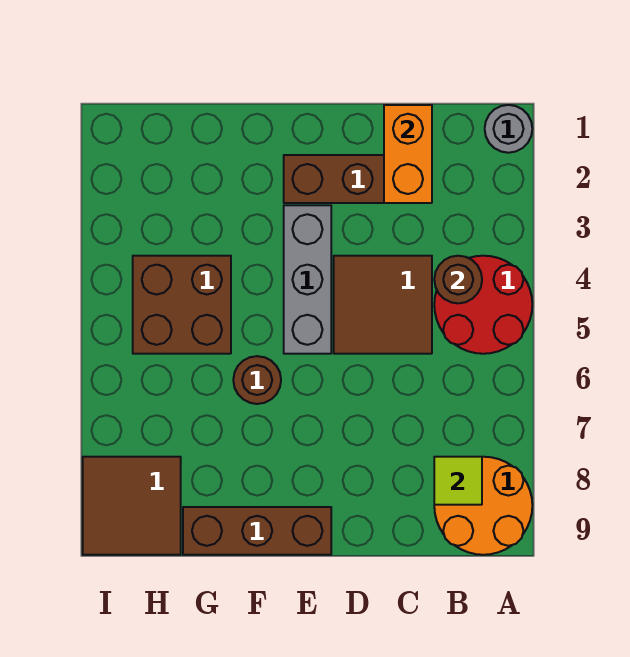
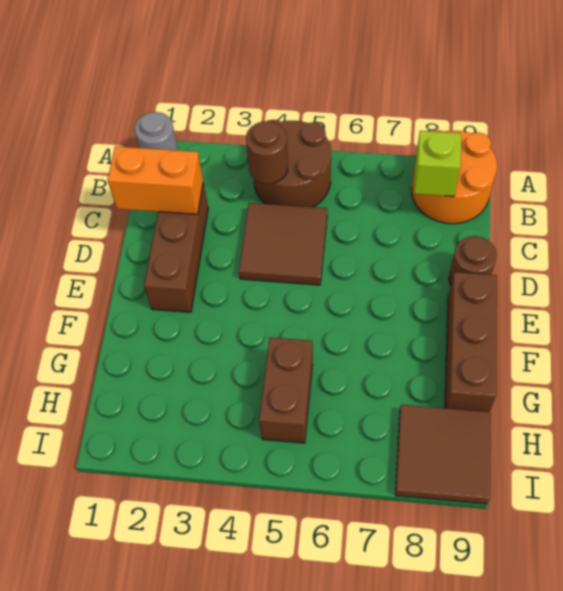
red 2x2 round brick [434,256,532,354] -> brown 2x2 round brick [254,120,331,207]
lime 1x1 tile [434,457,482,505] -> lime 1x1 brick [414,131,461,196]
grey 1x3 brick [284,205,331,354] -> none
brown 1x1 round brick [233,356,281,404] -> brown 1x1 round brick moved to [449,236,497,284]
brown 2x2 brick [133,256,231,354] -> brown 1x2 brick [259,337,313,443]

